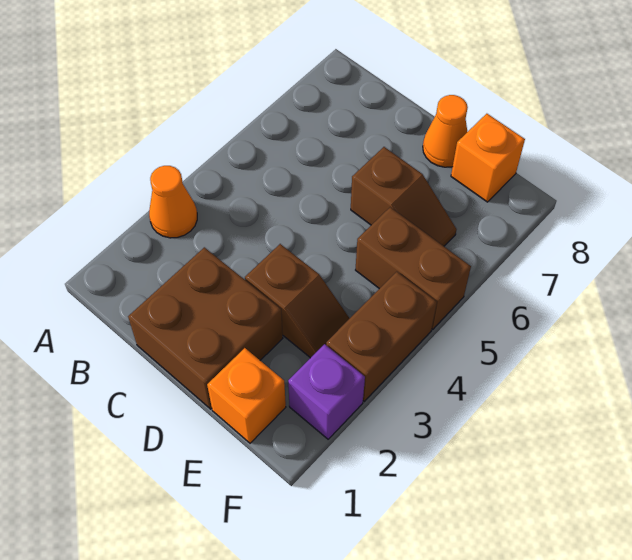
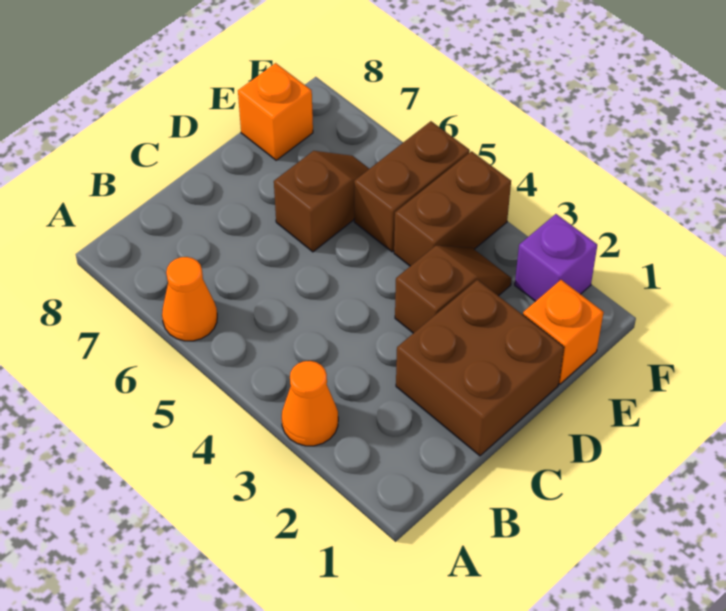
orange 1x1 cone [423,95,468,167] -> orange 1x1 cone moved to [162,257,217,341]
brown 1x2 brick [326,272,437,401] -> brown 1x2 brick turned to [394,151,511,266]

